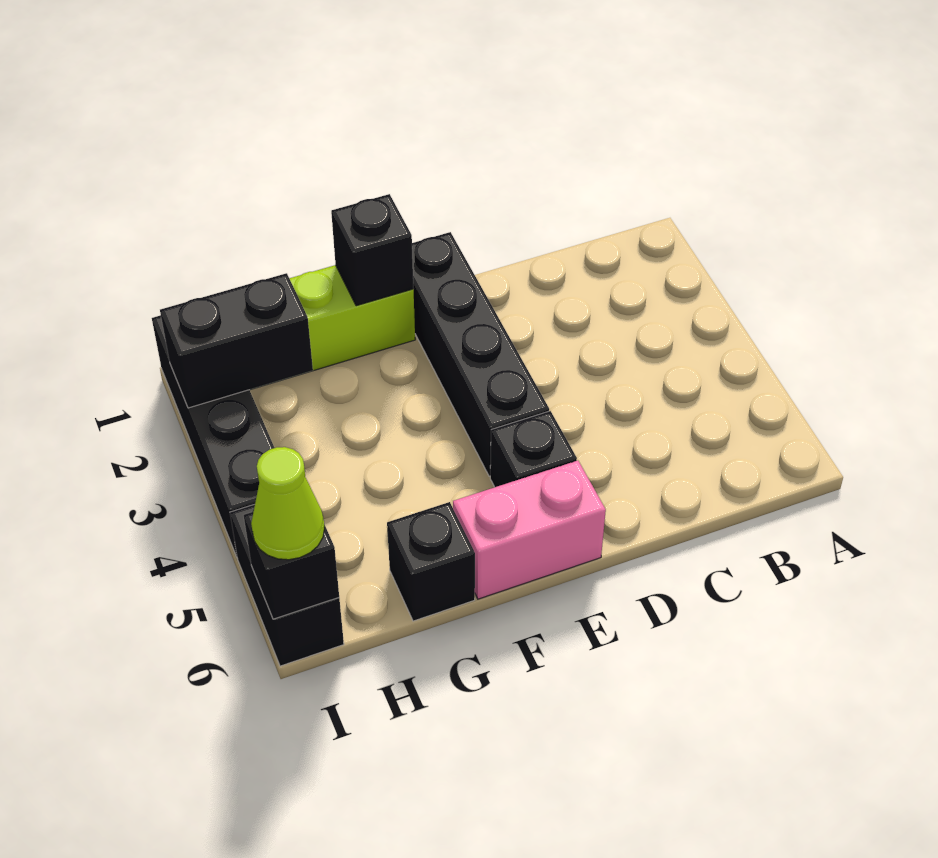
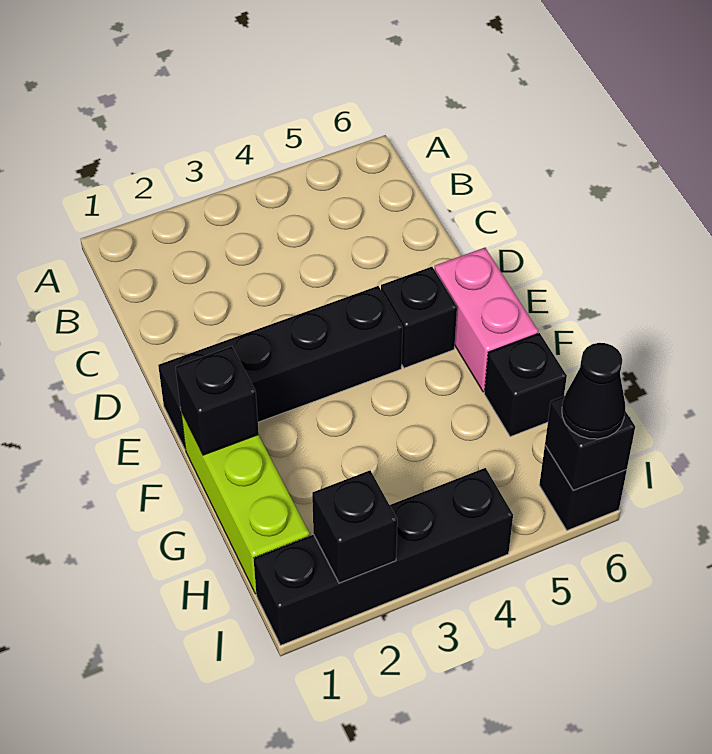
black 1x2 brick [160,273,313,408] -> black 1x1 brick [312,470,397,583]
black 1x2 brick [230,504,344,666] -> black 1x1 brick [539,445,627,530]
lime 1x1 cone [251,447,325,560] -> black 1x1 cone [562,343,625,439]

